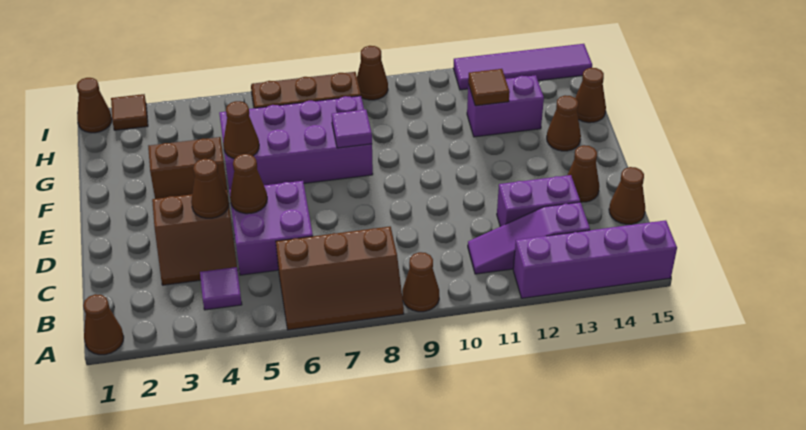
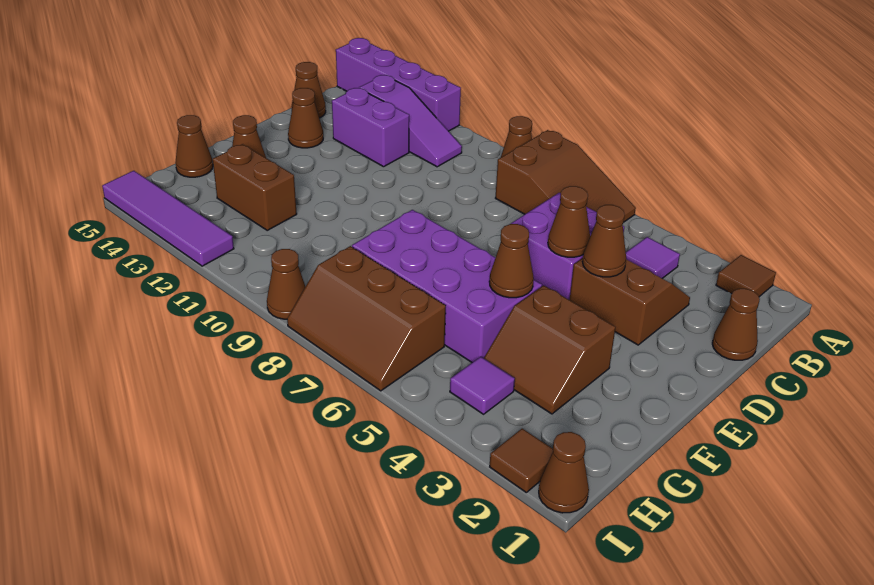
brown 1x1 cone [83,294,124,355] -> brown 1x1 cone moved to [712,289,760,360]
brown 2x3 slope [276,227,404,330] -> brown 2x3 slope turned to [496,130,636,222]
purple 1x1 tile [332,110,372,148] -> purple 1x1 tile moved to [450,357,515,414]
purple 1x2 brick [467,75,544,137] -> brown 1x2 brick [213,144,297,230]
brown 1x1 tile [468,69,510,106] -> brown 1x1 tile moved to [716,255,776,297]

